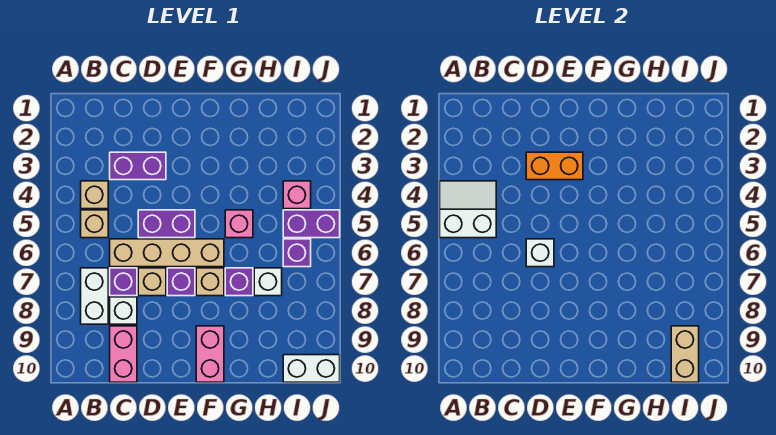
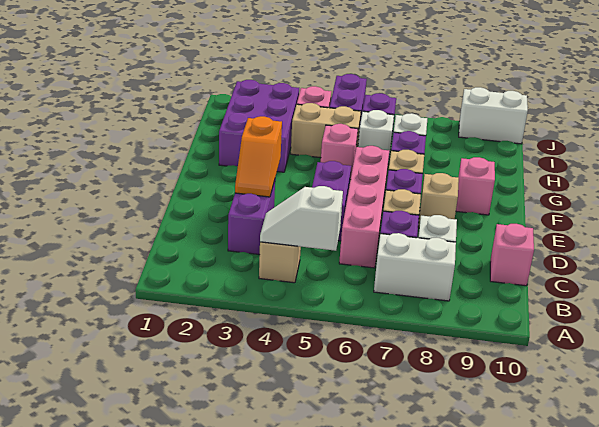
white 2x2 slope [440,181,496,238] -> white 1x2 slope [260,186,343,251]
tan 1x1 brick [81,210,108,238] -> tan 1x1 brick moved to [418,173,459,228]
tan 1x4 brick [110,239,224,267] -> pink 1x4 brick [339,146,389,268]
pink 1x2 brick [110,326,137,382] -> pink 1x1 brick [490,224,534,286]
orange 1x2 brick [526,152,583,180] -> orange 1x2 slope [235,116,282,197]
white 1x1 brick [526,239,554,267] -> white 1x1 brick moved to [358,110,394,164]
pink 1x2 brick [196,326,224,382] -> pink 1x1 brick [456,157,495,215]
none -> purple 2x3 brick [219,80,299,172]
tan 1x2 brick [671,326,699,382] -> tan 1x2 brick moved to [291,103,361,158]
white 1x2 brick [283,355,340,382] -> white 1x2 brick turned to [459,87,528,144]

